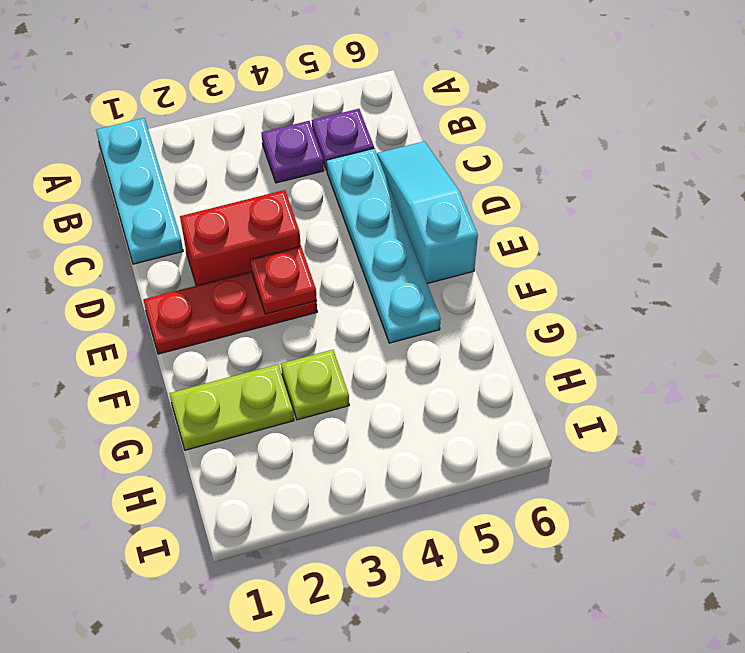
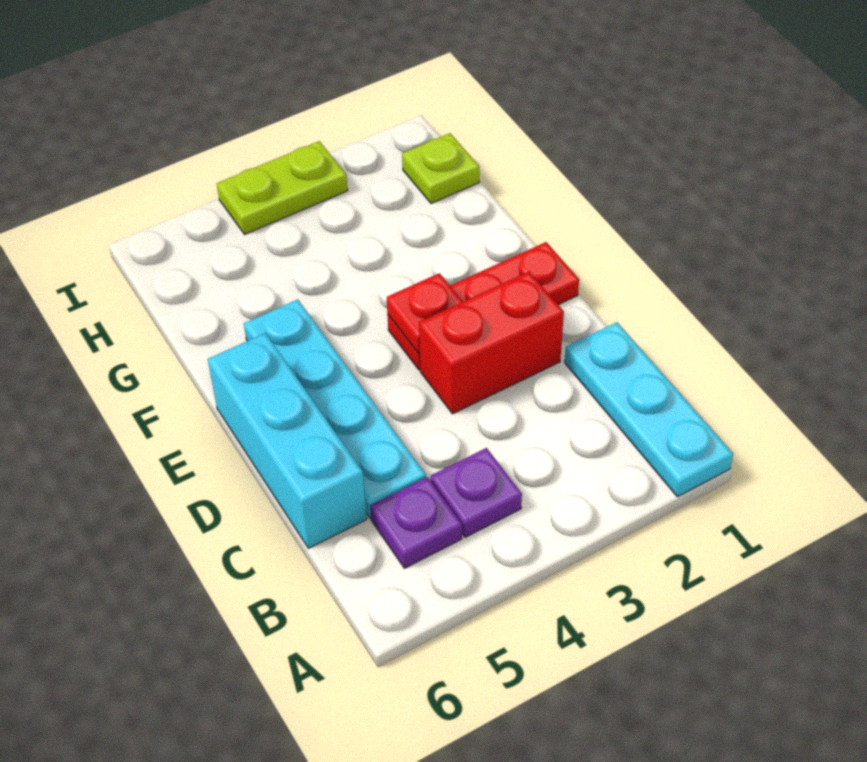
cyan 1x3 slope [377,141,478,284] -> cyan 1x3 brick [208,333,367,548]
lime 1x2 plate [170,364,294,450] -> lime 1x2 plate moved to [217,141,348,234]
lime 1x1 plate [281,350,349,420] -> lime 1x1 plate moved to [402,133,479,204]

